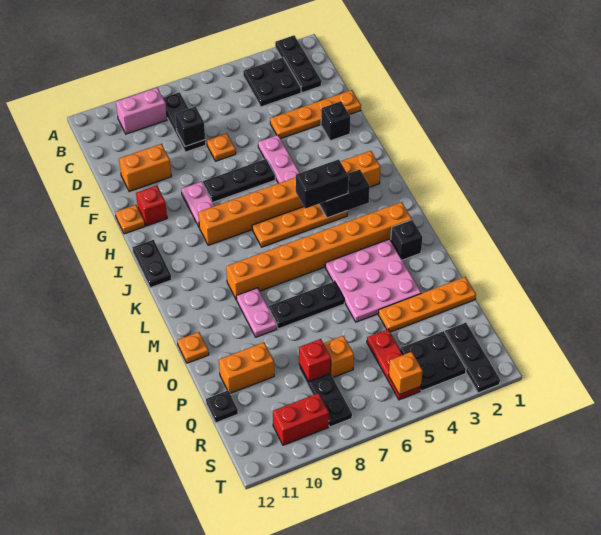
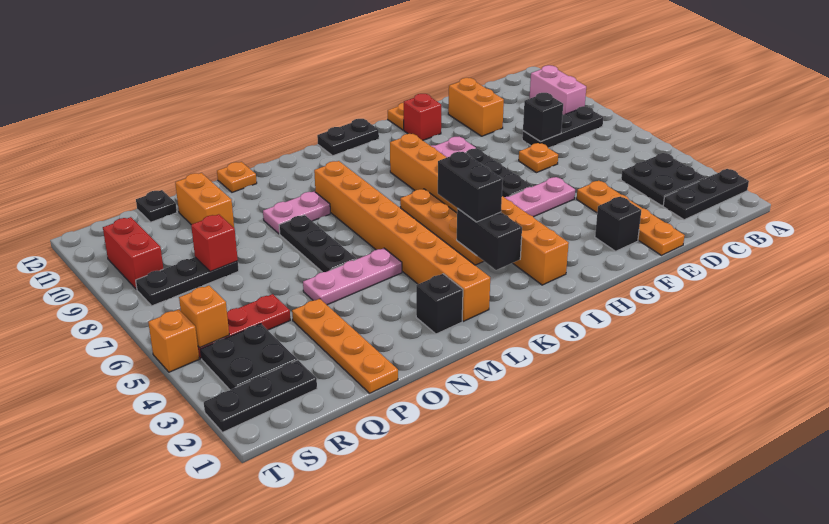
pink 3x3 plate [325,239,421,322] -> pink 1x3 plate [303,248,402,305]
orange 1x1 brick [324,336,354,377] -> orange 1x1 brick moved to [148,309,199,372]

